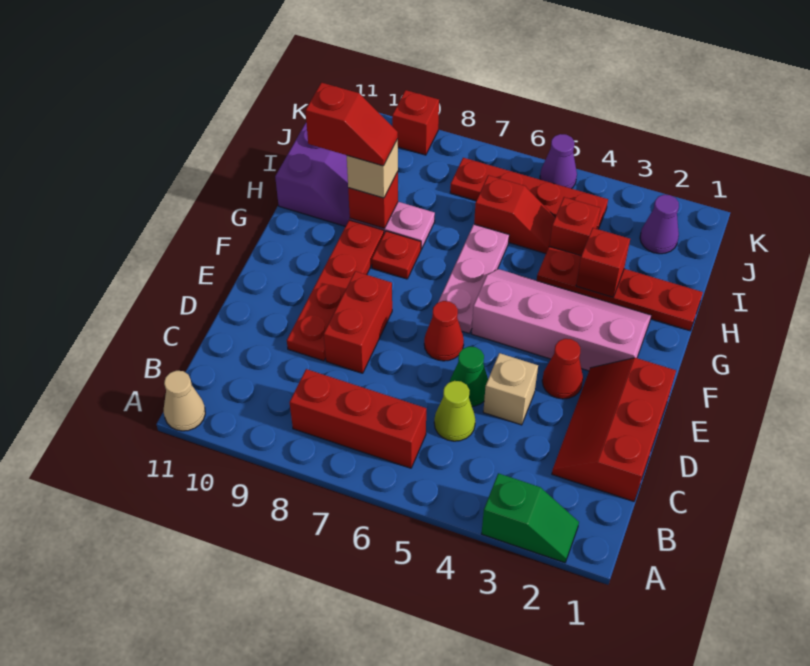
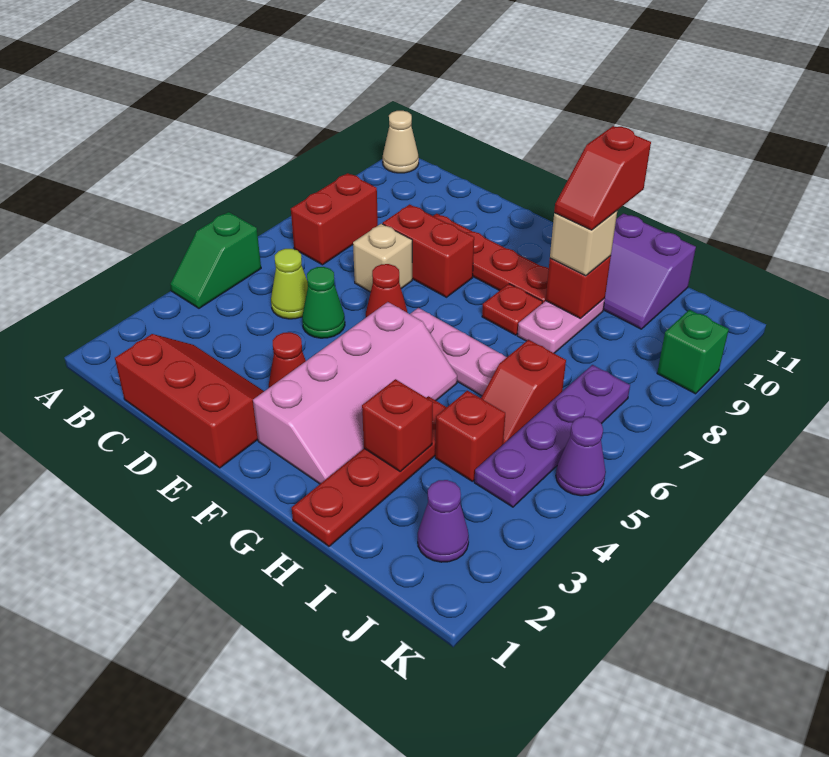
green 1x2 slope [482,473,579,563] -> green 1x2 slope moved to [170,212,261,308]
red 1x3 brick [290,369,426,468] -> red 1x2 brick [291,173,378,265]
tan 1x1 brick [483,353,538,425] -> tan 1x1 brick moved to [353,224,412,292]
red 1x4 plate [450,158,608,229] -> purple 1x4 plate [474,365,630,507]
red 1x1 brick [392,90,439,155] -> green 1x1 brick [657,310,729,394]

